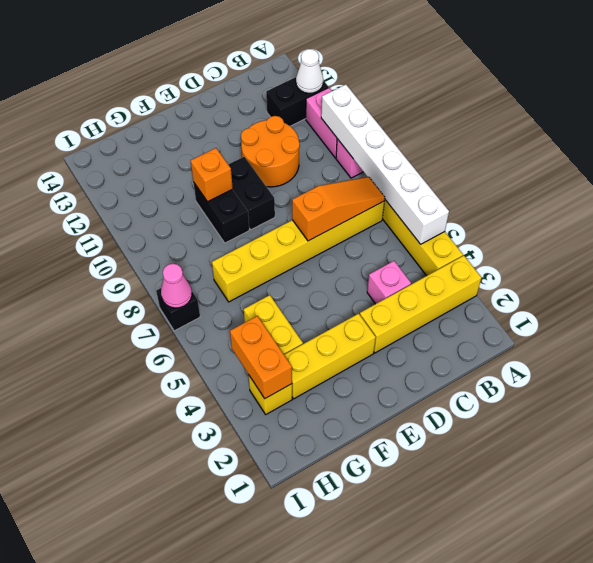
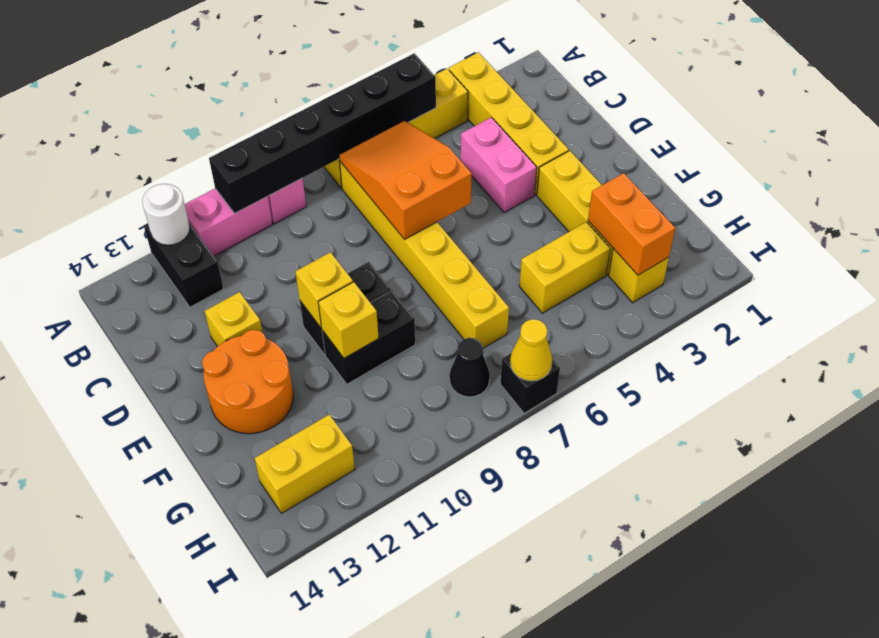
white 1x6 brick [321,85,449,244] -> black 1x6 brick [209,53,436,213]
white 1x1 cone [296,49,323,93] -> white 1x1 round brick [142,184,190,245]
orange 1x3 slope [292,177,385,241] -> orange 2x3 slope [339,121,472,240]
pink 1x1 brick [367,261,411,304] -> pink 1x2 brick [460,117,537,213]
orange 2x2 round brick [241,116,300,187] -> orange 2x2 round brick moved to [202,330,293,434]
none -> yellow 1x1 brick [205,292,263,347]
none -> yellow 1x1 brick [295,252,353,328]
orange 1x1 brick [191,148,233,202] -> yellow 1x1 brick [318,282,379,358]
orange 1x2 brick [230,316,292,398] -> orange 1x2 brick turned to [588,173,675,275]
none -> black 1x1 cone [449,338,490,397]
none -> yellow 1x2 brick [255,415,355,513]
pink 1x1 cone [161,264,192,308] -> yellow 1x1 cone [510,319,552,381]

